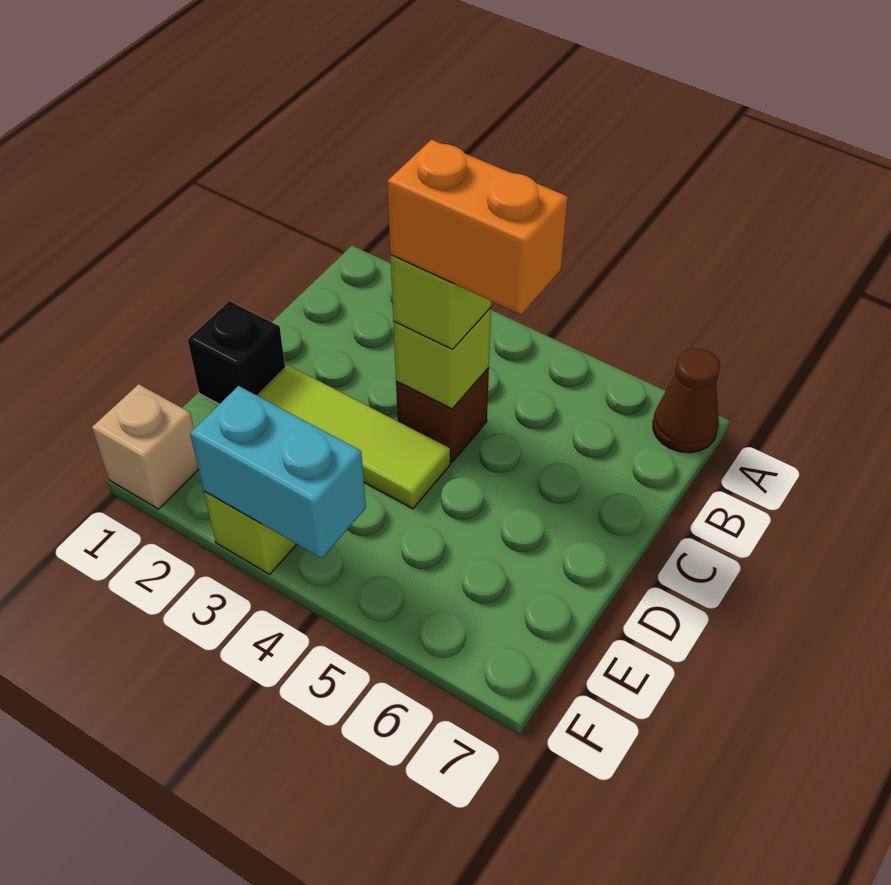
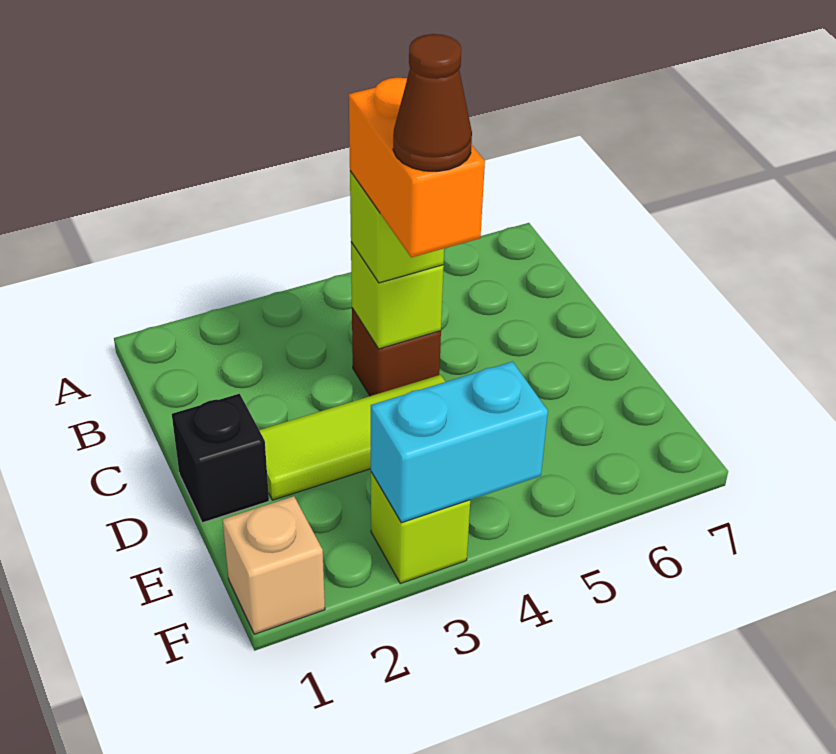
brown 1x1 cone [653,349,720,453] -> brown 1x1 cone moved to [393,34,472,172]
orange 1x2 brick [387,140,568,315] -> orange 1x2 brick turned to [349,78,485,257]

